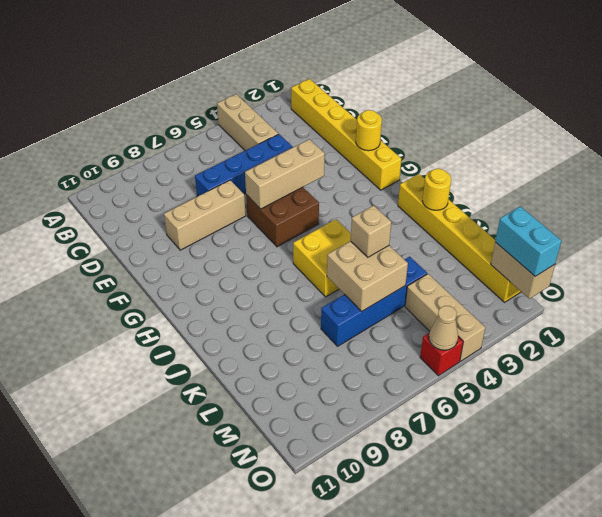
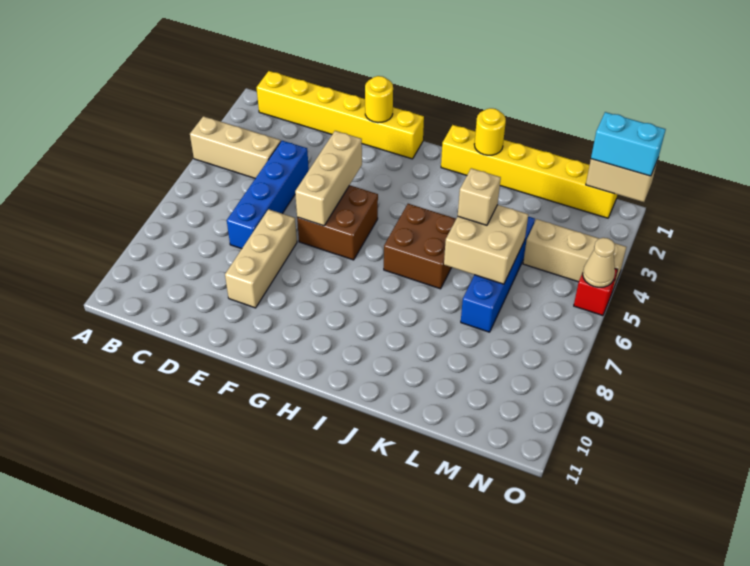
yellow 2x2 brick [293,219,351,297] -> brown 2x2 brick [384,204,456,289]

